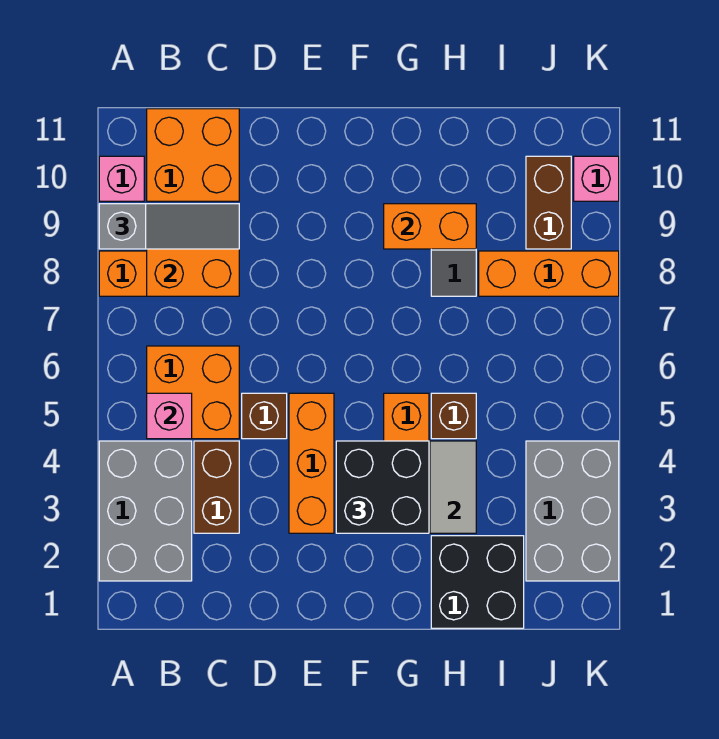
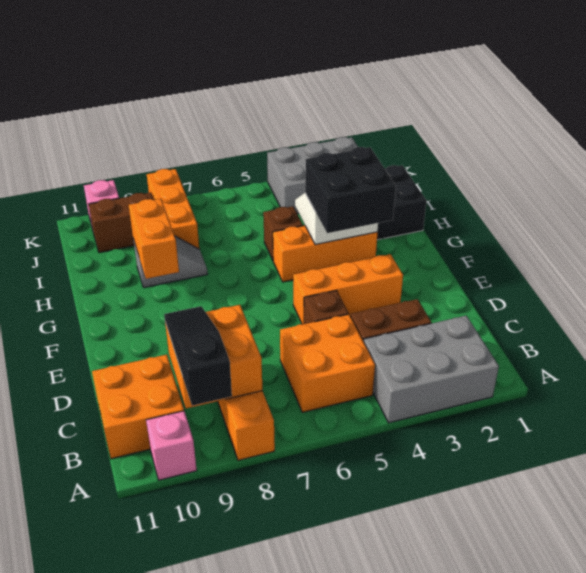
grey 1x3 slope [99,204,239,249] -> black 1x3 slope [164,306,232,406]
pink 1x1 brick [147,393,192,439] -> none

